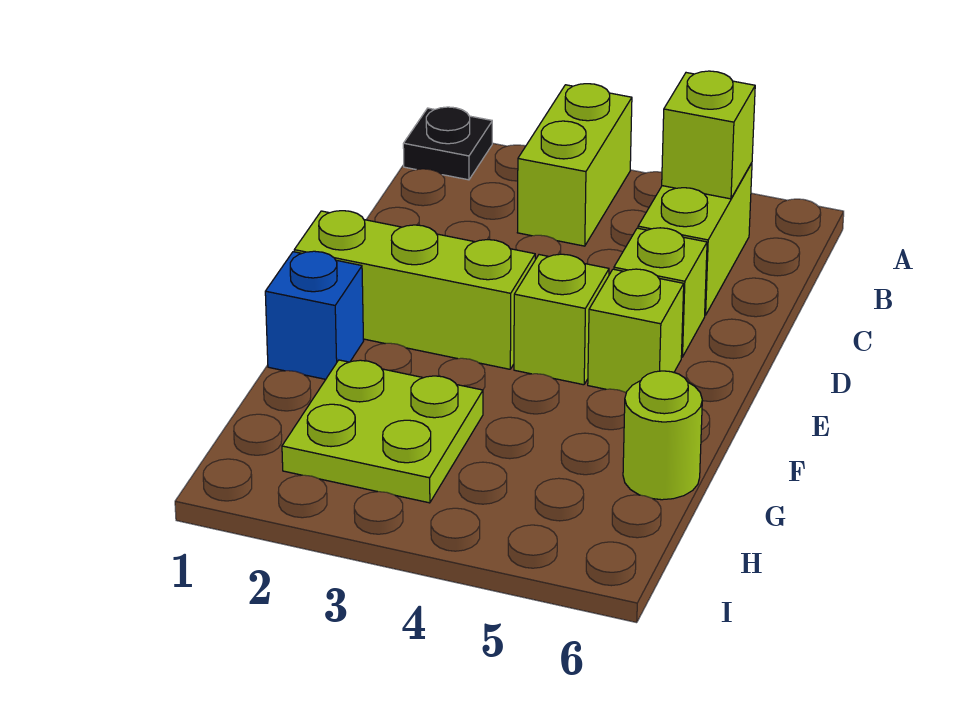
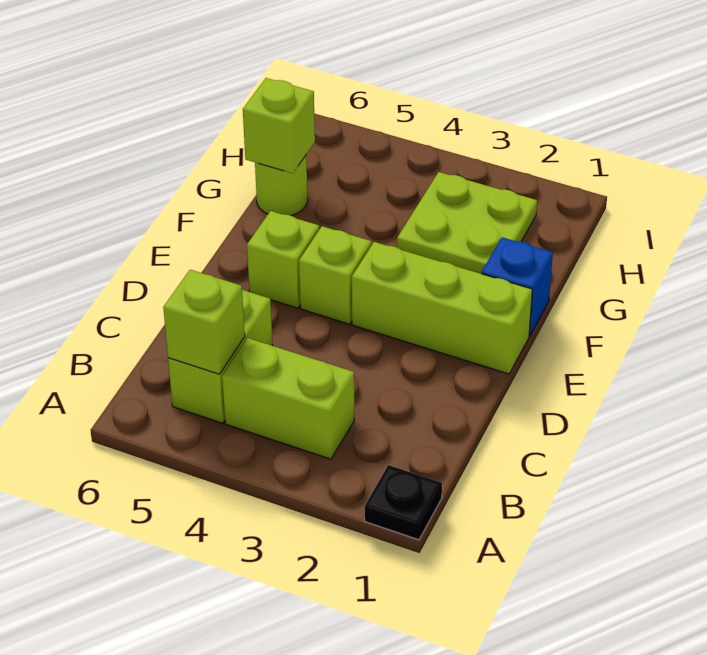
lime 1x2 brick [517,84,632,246] -> lime 1x2 brick turned to [222,338,354,459]
lime 1x1 brick [614,228,707,357] -> lime 1x1 brick moved to [243,78,315,173]

